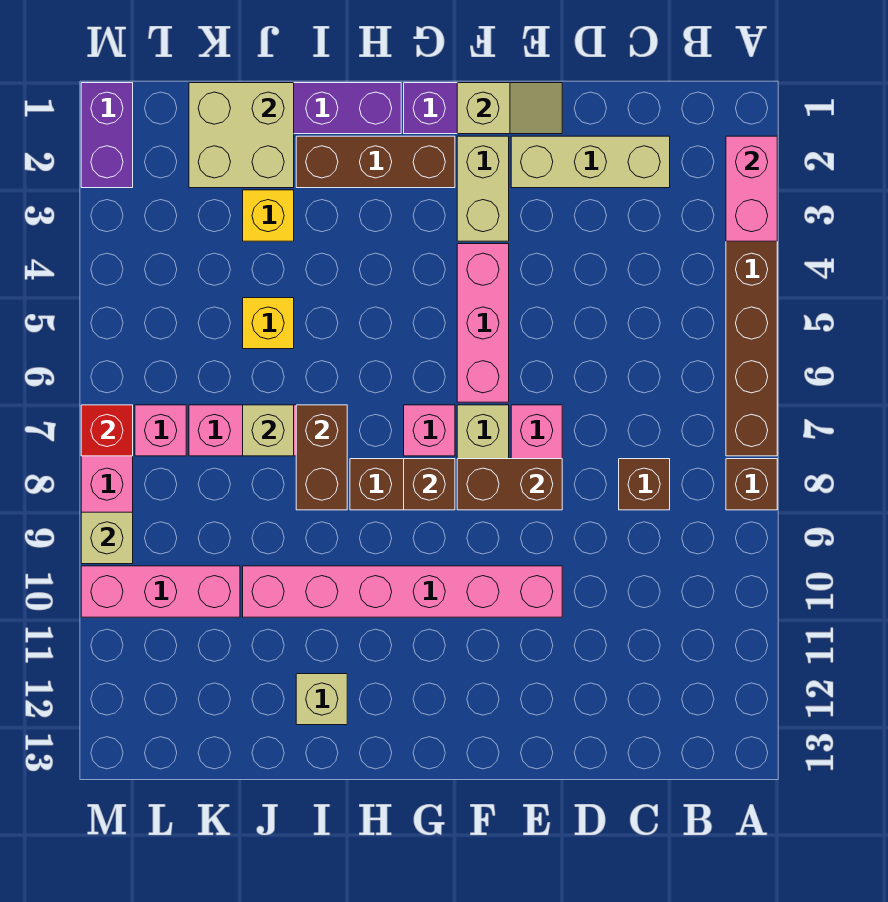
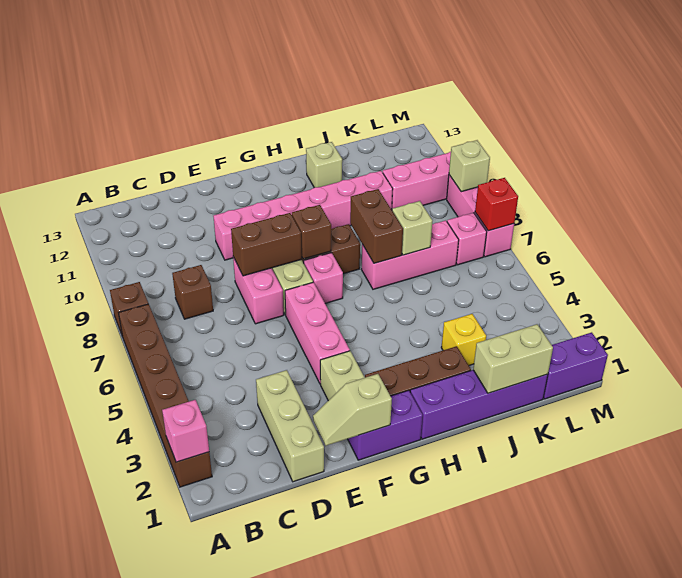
pink 1x2 brick [726,136,777,241] -> pink 1x1 brick [162,400,209,462]
tan 1x3 brick [511,136,670,188] -> tan 1x3 brick turned to [256,370,324,482]
tan 2x2 brick [189,83,294,188] -> tan 1x2 brick [473,324,553,393]
yellow 1x1 brick [243,298,294,349] -> none
purple 1x2 brick [81,83,133,188] -> purple 1x2 brick turned to [543,332,608,399]

